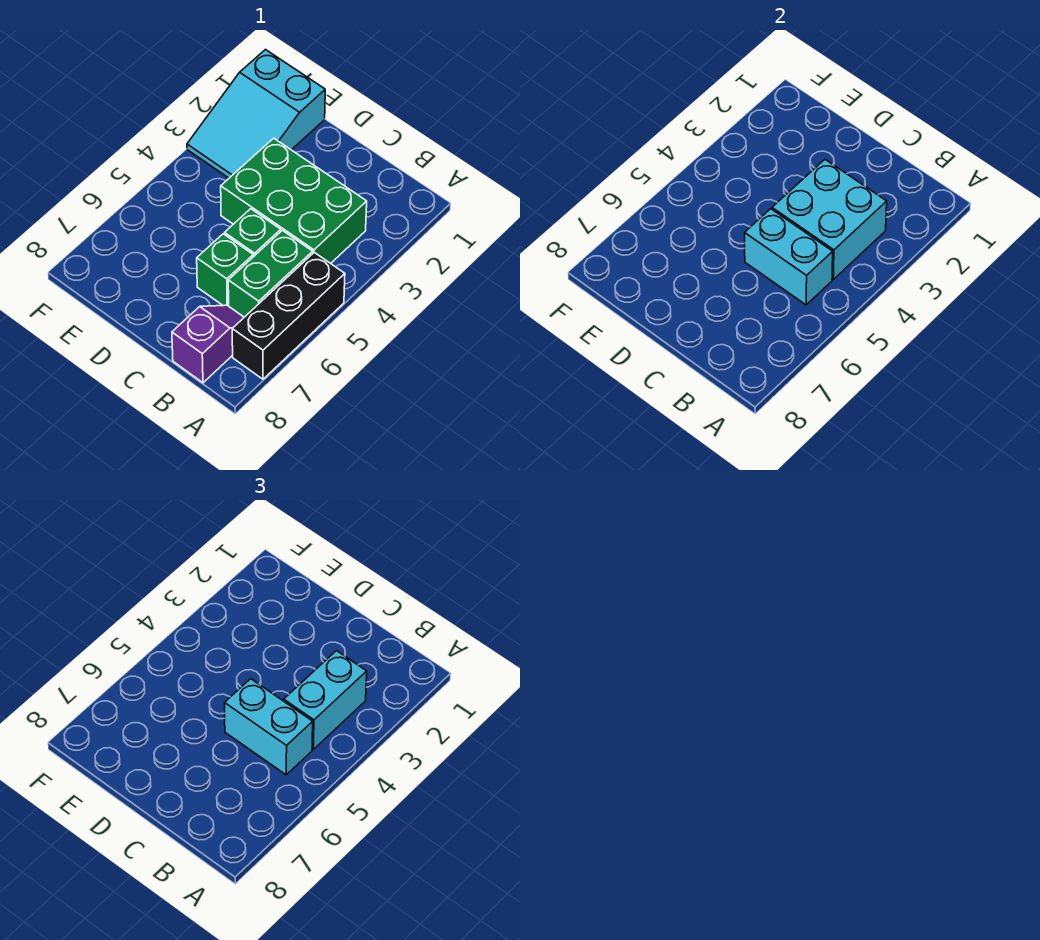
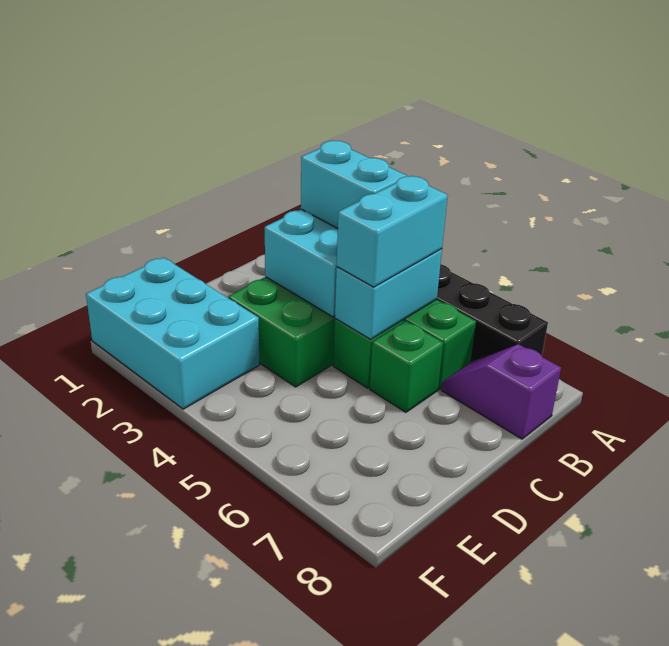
cyan 2x3 slope [187,50,325,178] -> cyan 2x3 brick [86,258,259,409]

